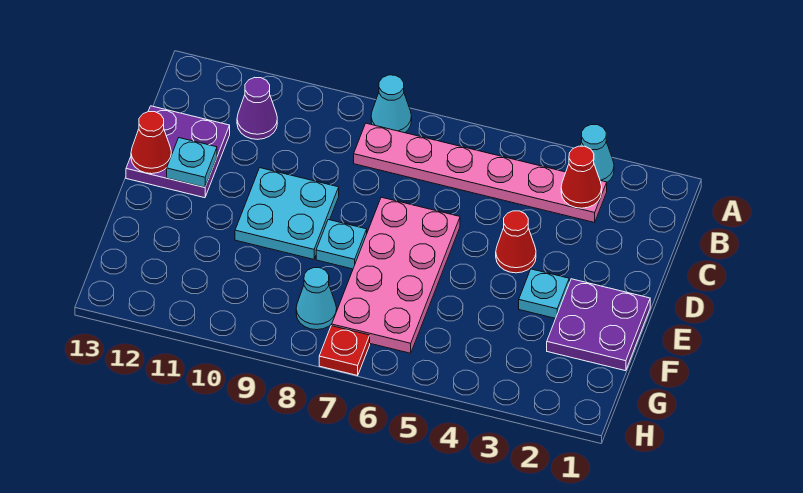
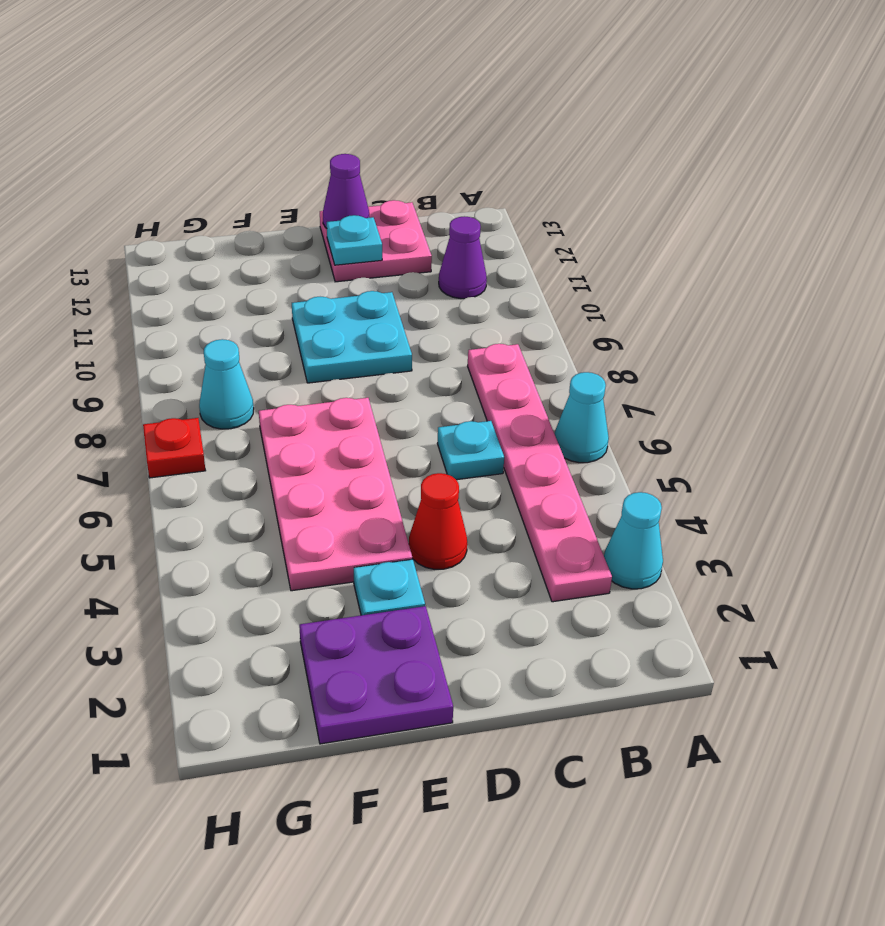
cyan 1x1 cone [371,75,412,133] -> cyan 1x1 cone moved to [554,372,609,463]
red 1x1 cone [561,146,602,208] -> none
purple 2x2 plate [126,106,230,198] -> pink 2x2 plate [320,200,432,282]
pink 2x4 plate [332,197,460,353] -> pink 2x4 plate turned to [259,398,412,591]
red 1x1 cone [131,112,171,174] -> purple 1x1 cone [323,154,369,228]
cyan 1x1 plate [316,220,367,269] -> cyan 1x1 plate moved to [437,421,504,480]

